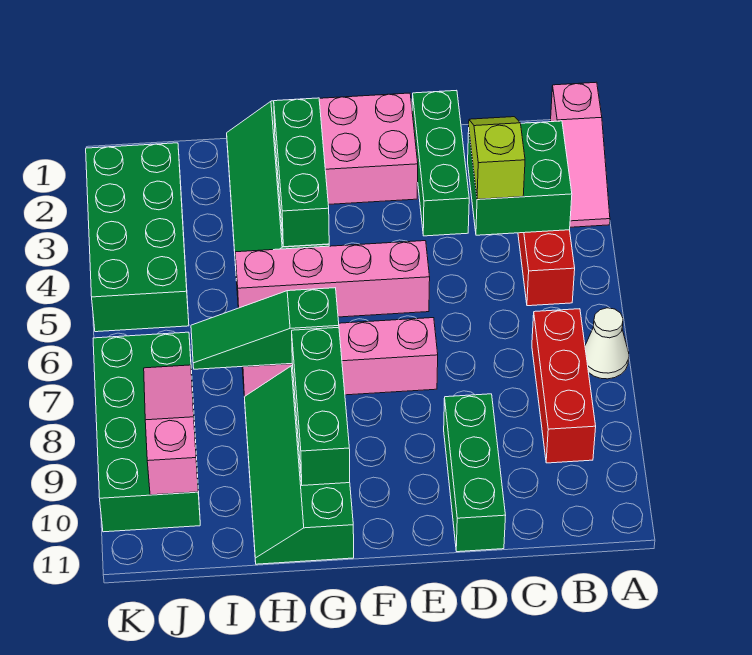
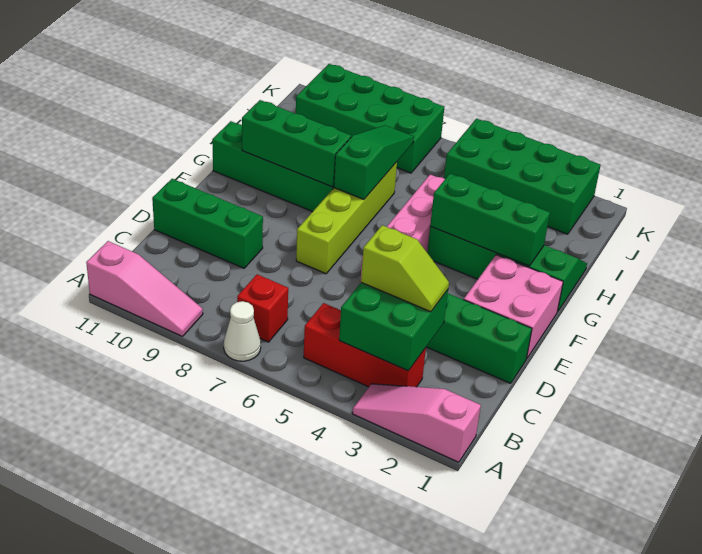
red 1x3 brick [532,309,596,463] -> red 1x1 brick [237,274,288,342]
pink 1x4 brick [242,318,438,397] -> lime 1x4 brick [296,162,397,274]
pink 1x3 slope [144,365,198,495] -> pink 1x3 slope moved to [86,241,203,336]

